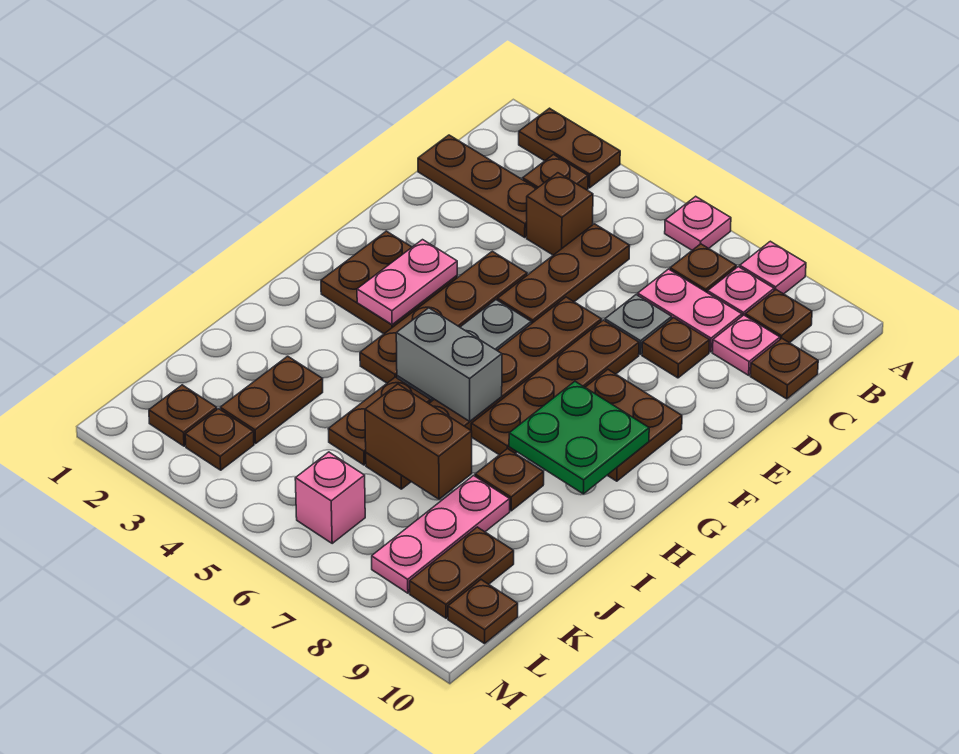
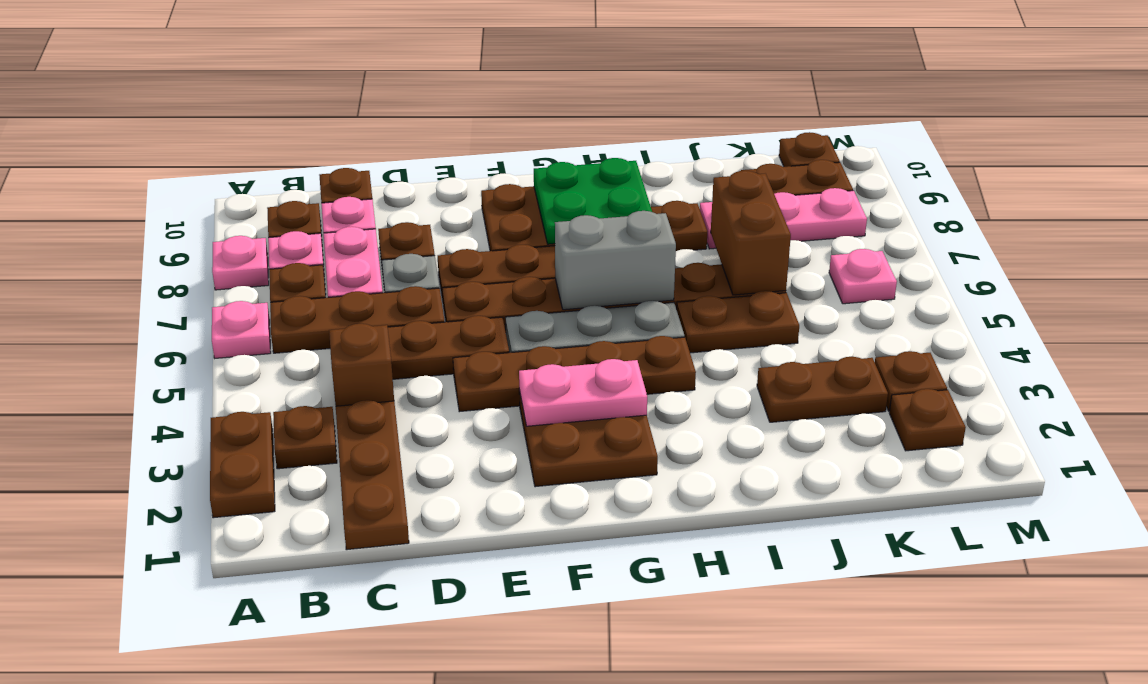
none -> brown 1x3 plate [270,286,445,353]
grey 1x2 brick [396,308,502,421] -> grey 1x2 brick turned to [555,211,676,310]
pink 1x1 brick [295,452,365,543] -> pink 1x1 plate [829,249,897,304]

